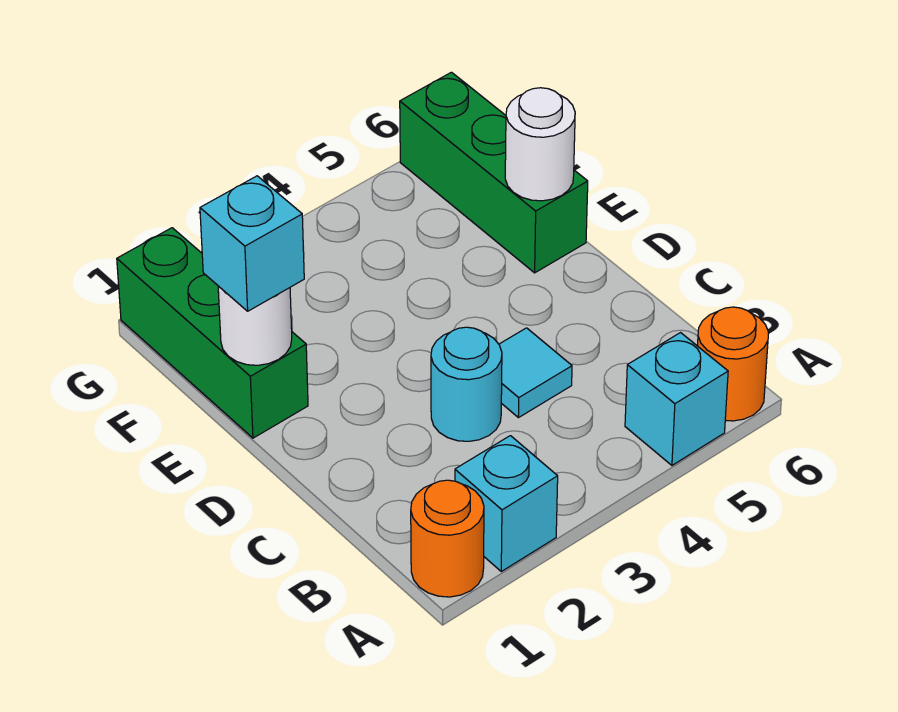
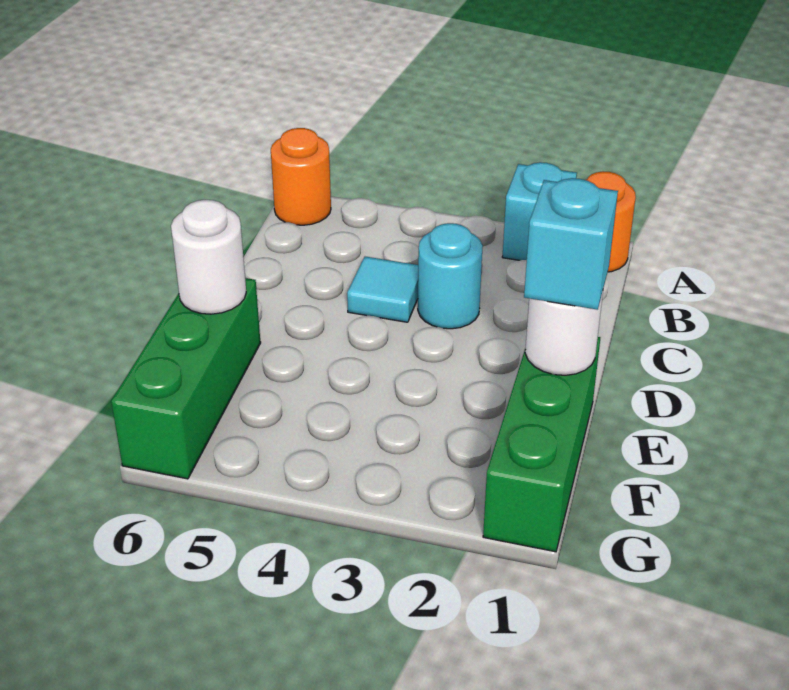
cyan 1x1 brick [625,333,728,465] -> none

